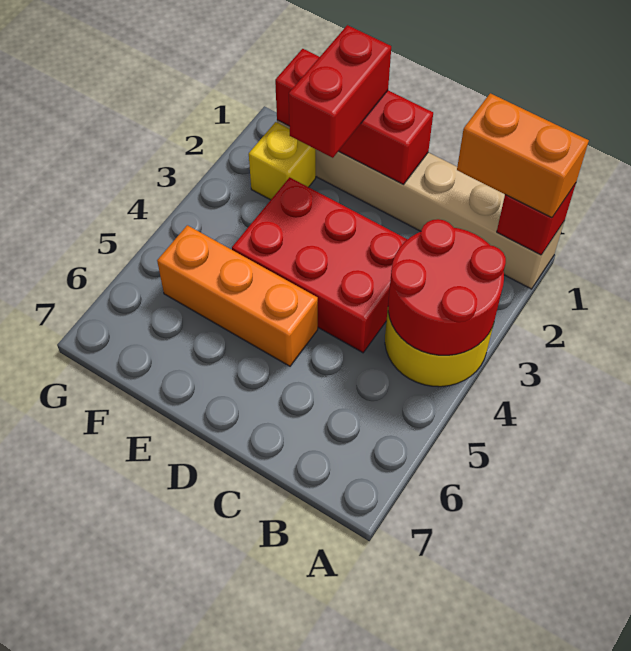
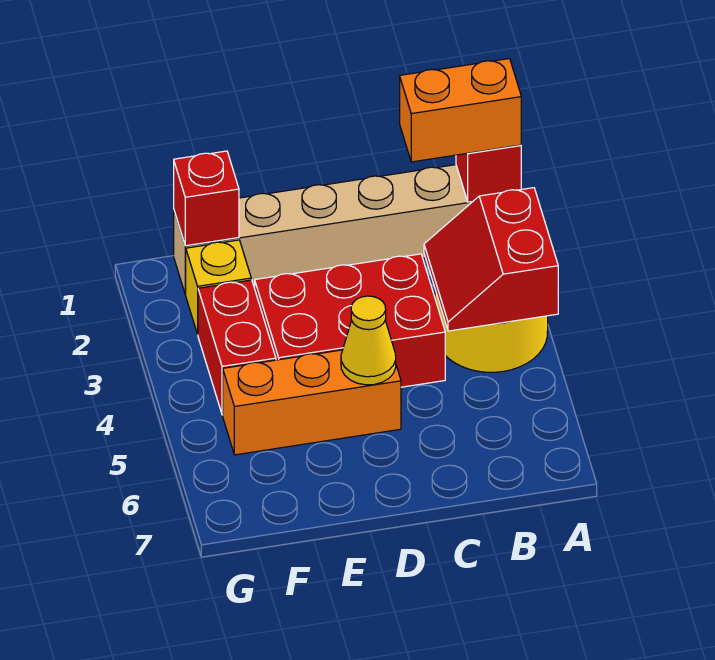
red 2x2 round brick [388,219,506,355] -> red 2x2 slope [424,188,558,331]
red 1x3 brick [275,49,433,184] -> red 1x1 brick [174,151,239,246]
none -> yellow 1x1 cone [341,296,396,385]
red 1x2 brick [289,25,391,158] -> red 1x2 brick moved to [198,280,276,415]

